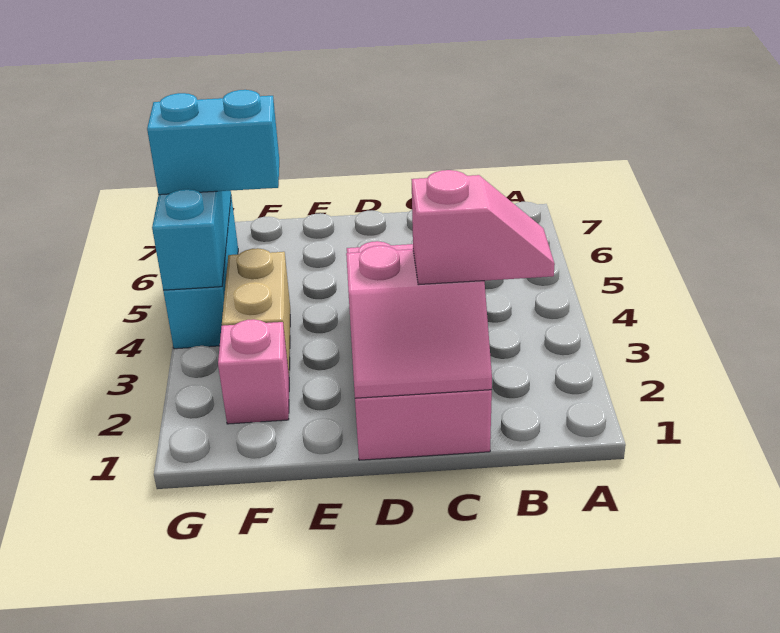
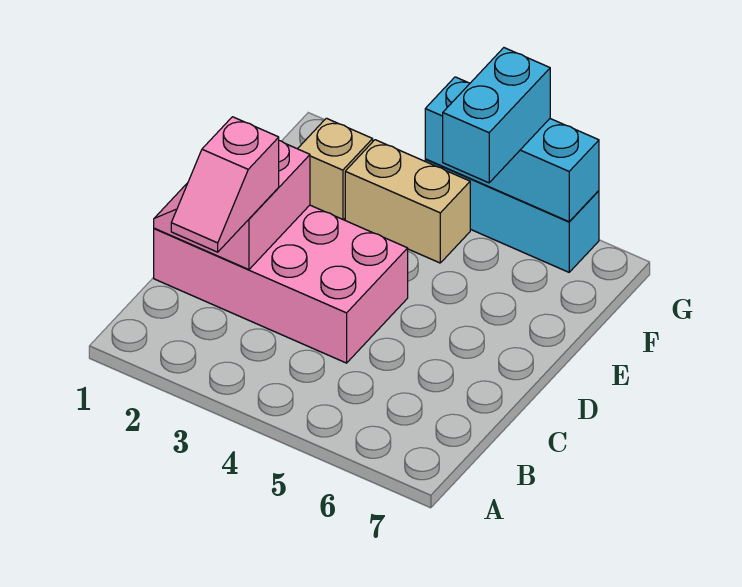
pink 1x1 brick [218,319,289,424] -> tan 1x1 brick [298,118,373,220]

